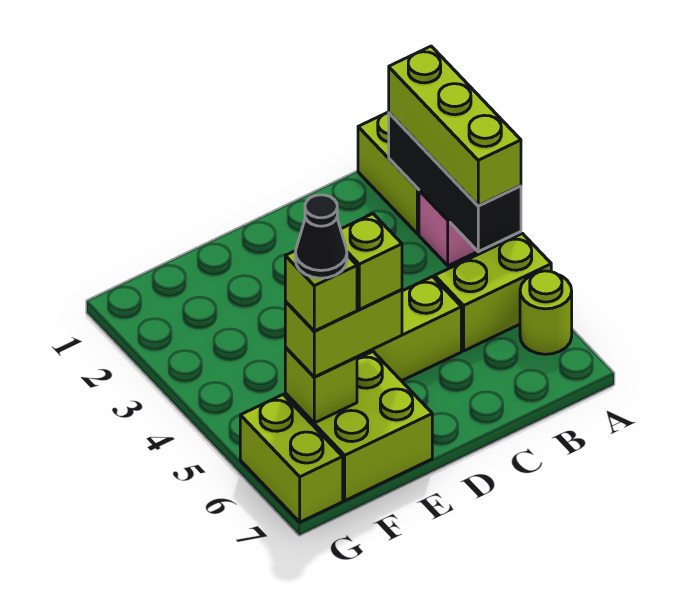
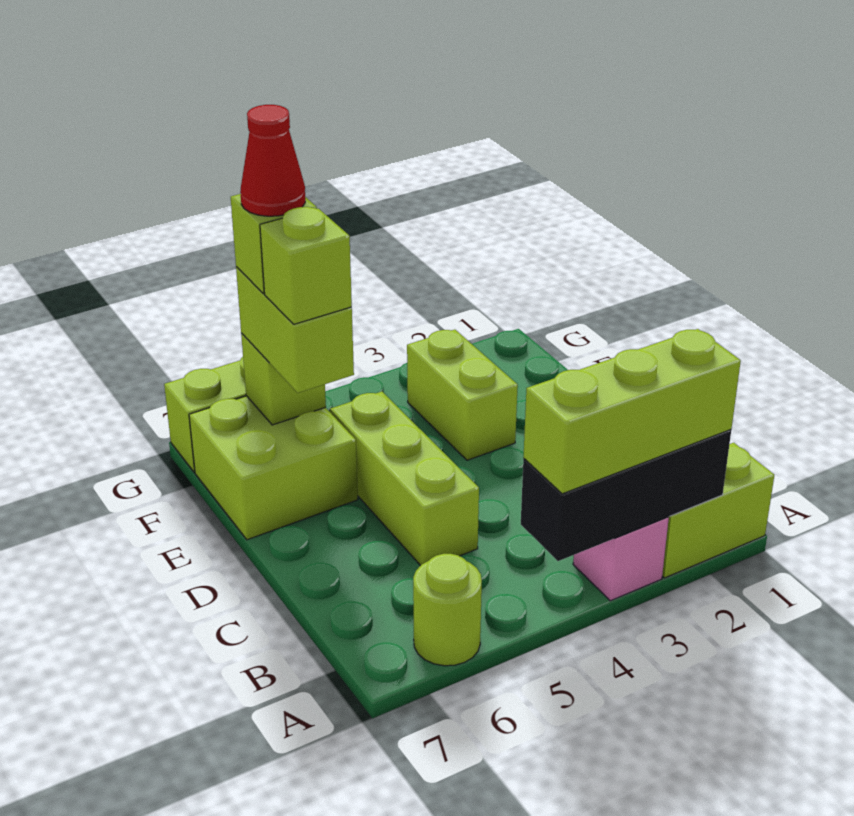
lime 1x2 brick [435,234,551,351] -> lime 1x2 brick moved to [407,330,518,460]
black 1x1 cone [295,195,347,278] -> red 1x1 cone [240,105,305,216]

